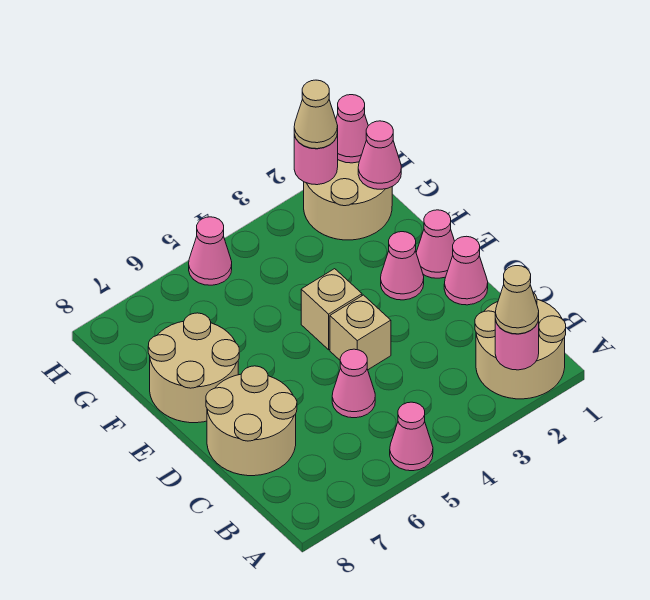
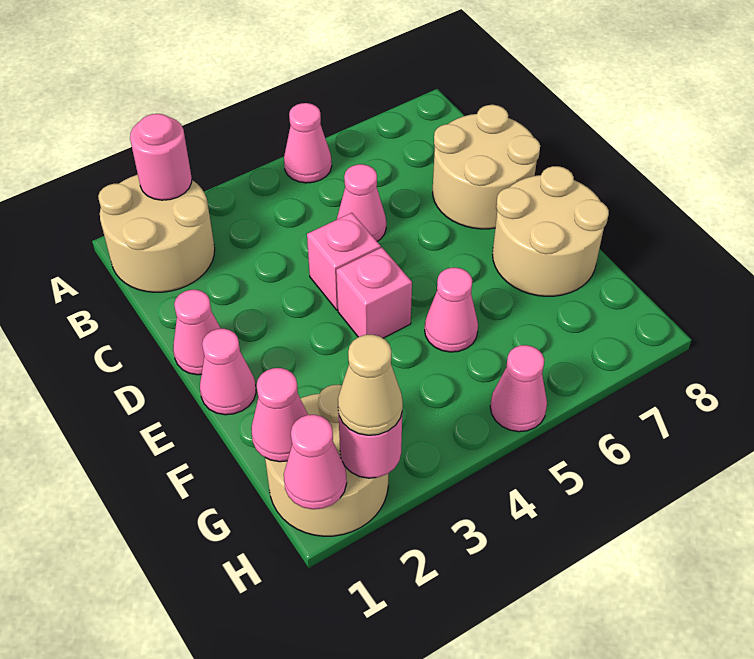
tan 1x1 cone [495,266,539,334] -> none
tan 1x1 brick [330,295,391,370] -> pink 1x1 brick [307,213,381,310]
pink 1x1 cone [381,232,424,300] -> pink 1x1 cone moved to [425,268,478,352]
tan 1x1 brick [301,269,362,350] -> pink 1x1 brick [336,248,412,338]

